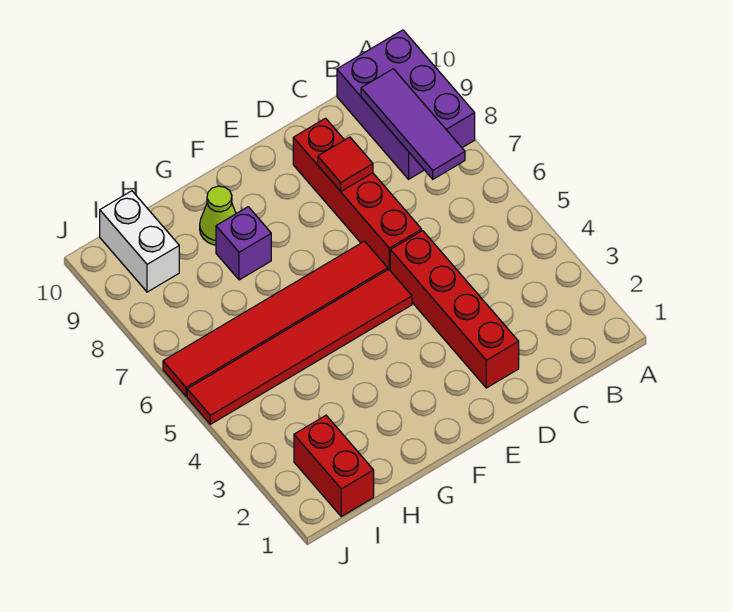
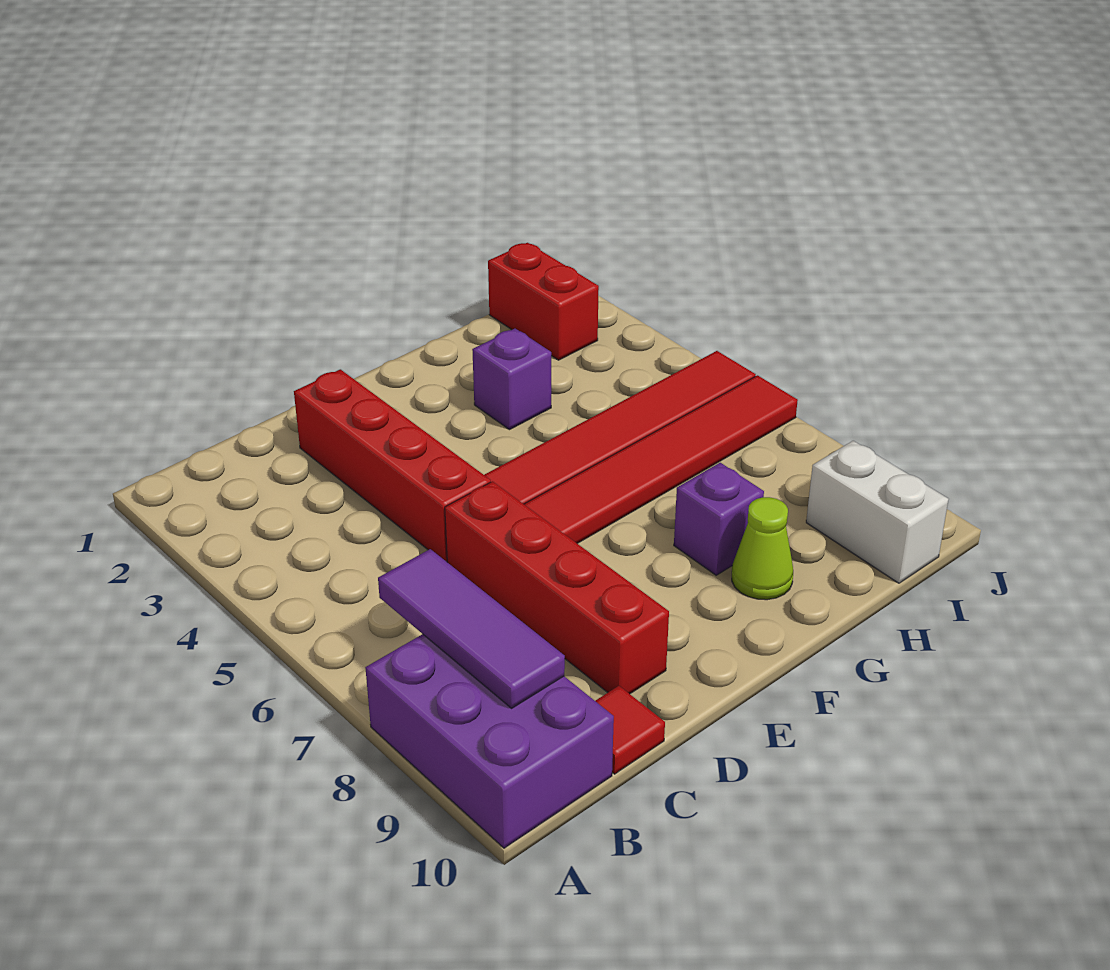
red 1x1 tile [318,137,373,191] -> red 1x1 tile moved to [596,686,665,774]
none -> purple 1x1 brick [472,329,551,430]

